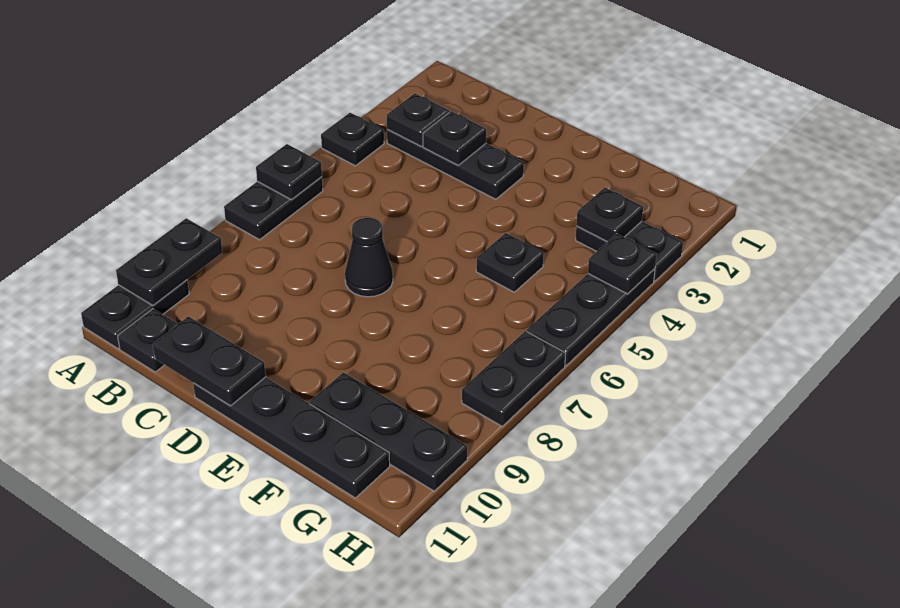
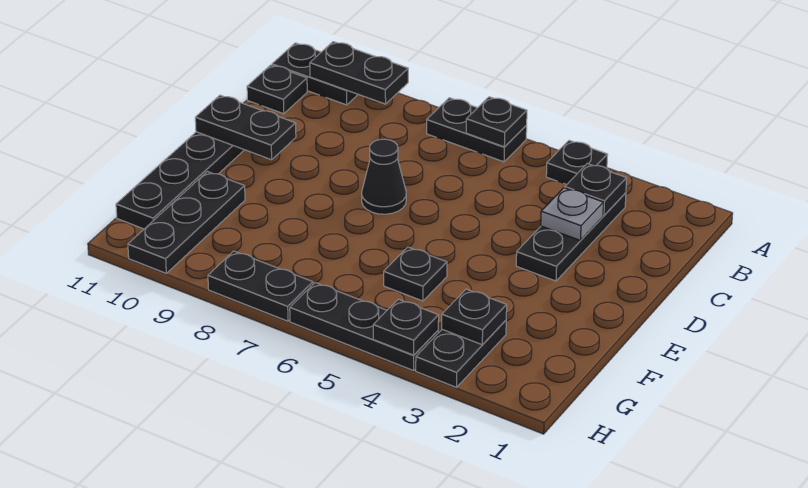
black 1x1 plate [423,111,486,165] -> grey 1x1 plate [541,188,603,240]
black 1x2 plate [153,316,266,406] -> black 1x2 plate turned to [195,95,296,160]

